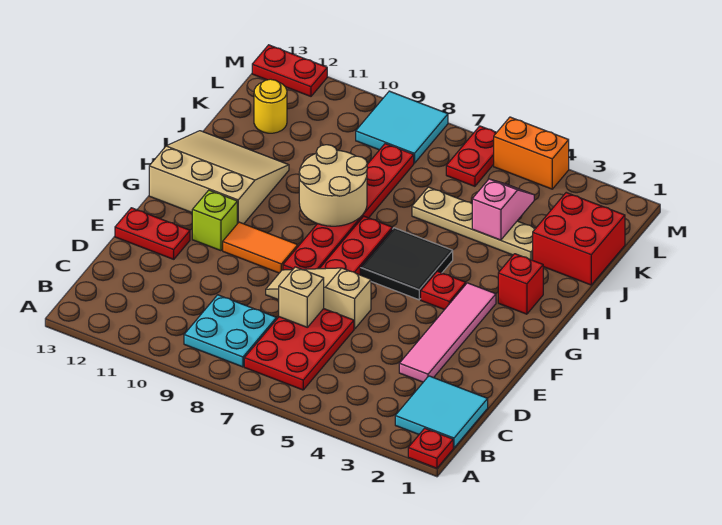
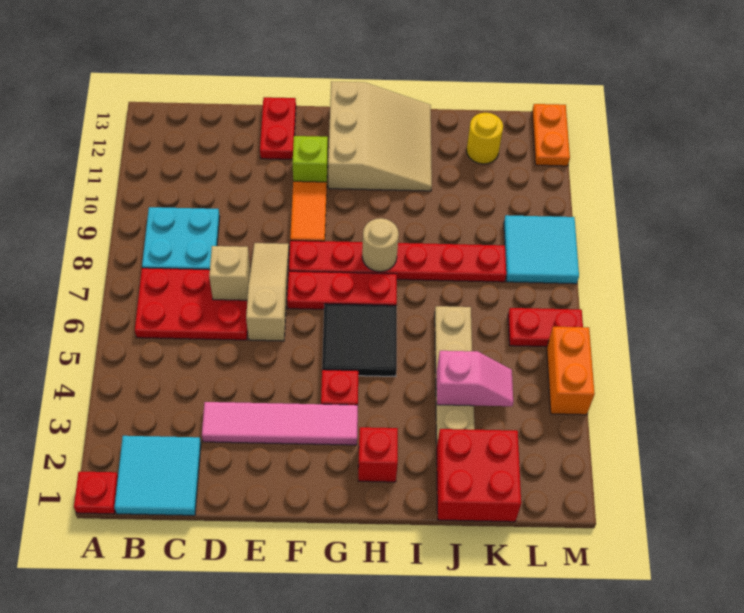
tan 2x2 round brick [299,145,367,226] -> tan 1x1 round brick [362,218,399,272]
red 1x2 plate [252,45,327,96] -> orange 1x2 plate [532,104,570,166]

